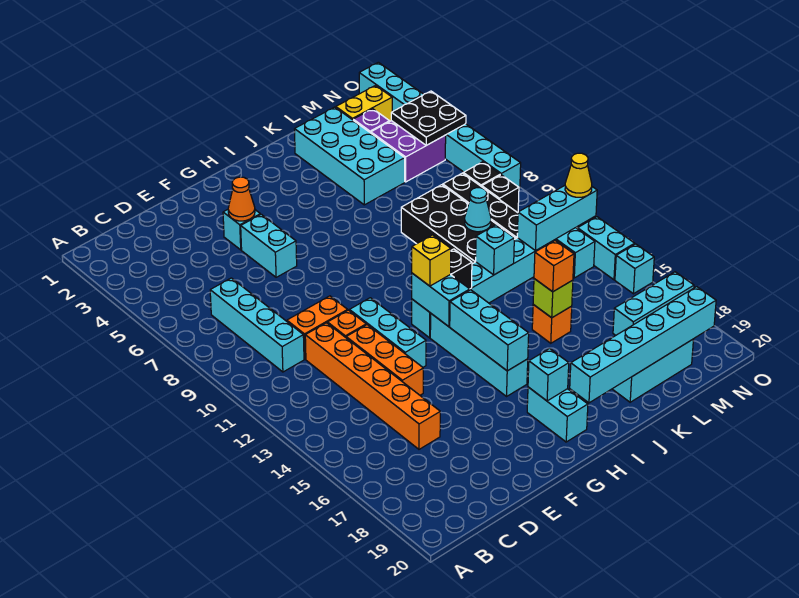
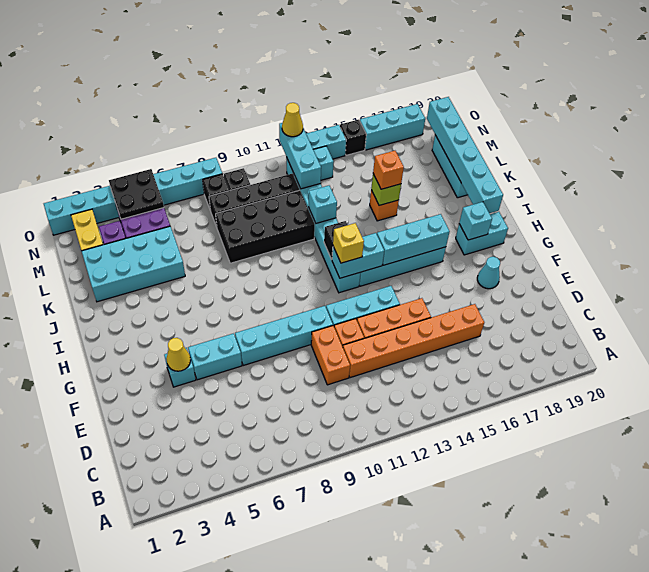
cyan 1x4 brick [210,278,304,372] -> cyan 1x4 brick moved to [235,306,333,366]
orange 1x1 cone [228,177,255,221] -> yellow 1x1 cone [166,338,191,371]
cyan 1x1 cone [465,188,491,232] -> cyan 1x1 cone moved to [477,257,500,289]
cyan 1x3 brick [613,272,694,335] -> cyan 1x3 brick turned to [360,104,425,150]
cyan 1x1 brick [615,244,654,294] -> black 1x1 brick [340,120,366,155]

